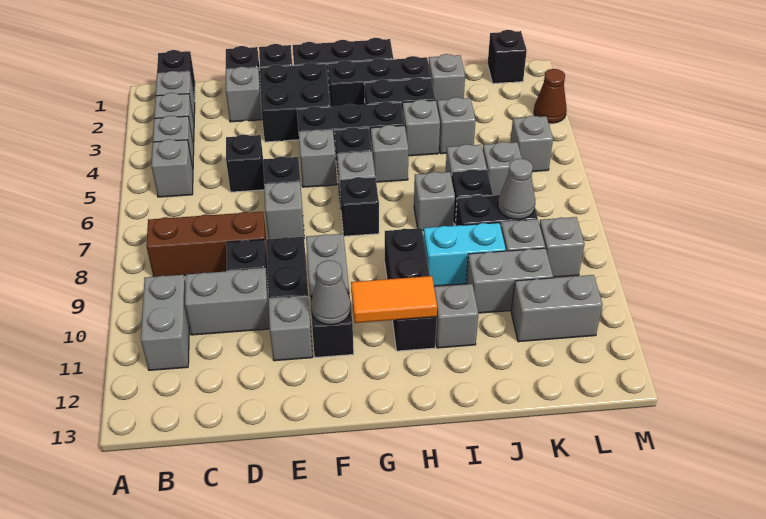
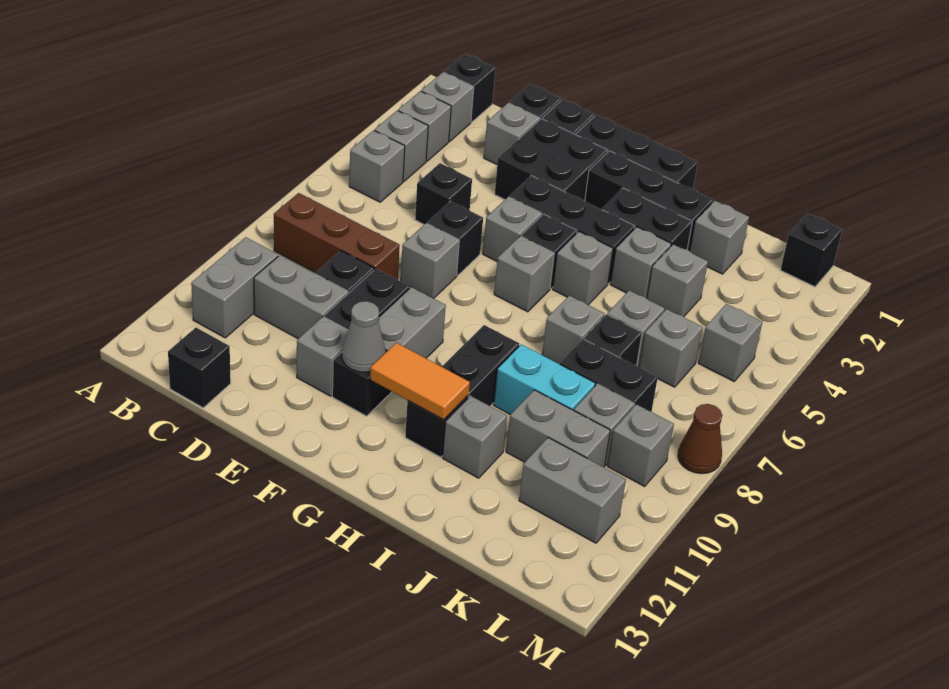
black 1x1 brick [340,177,379,236] -> black 1x1 brick moved to [168,328,231,408]
grey 1x1 cone [498,159,535,219] -> none
brown 1x1 cone [534,69,567,123] -> brown 1x1 cone moved to [678,404,722,474]

